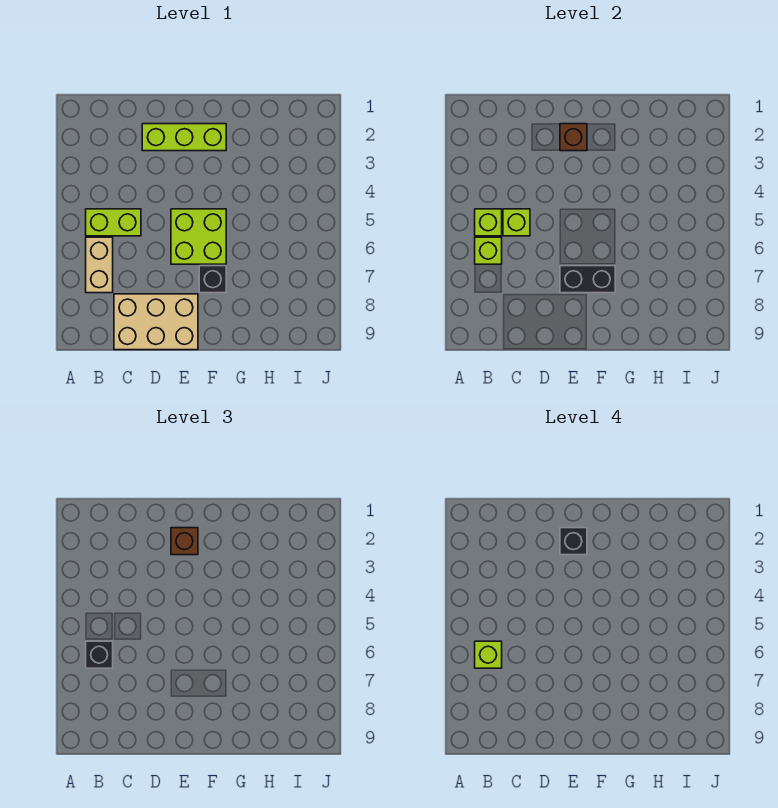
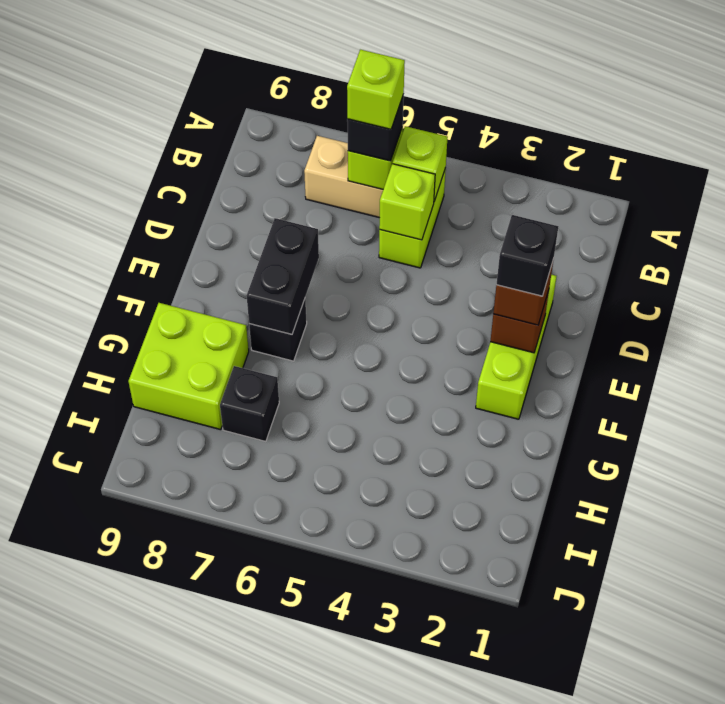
tan 2x3 brick [114,294,198,350] -> none
lime 2x2 brick [171,209,226,264] -> lime 2x2 brick moved to [128,303,249,430]
none -> black 1x1 brick [220,366,279,441]

